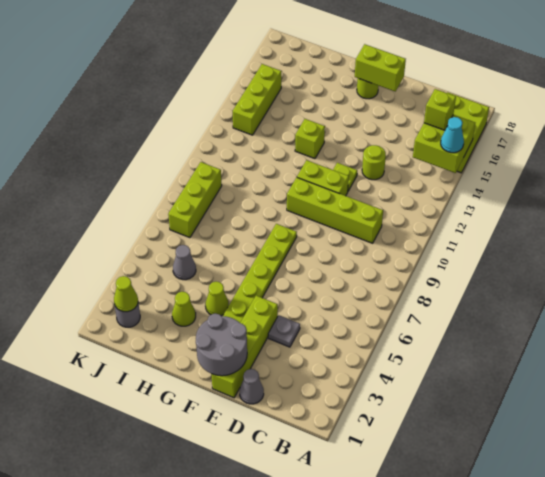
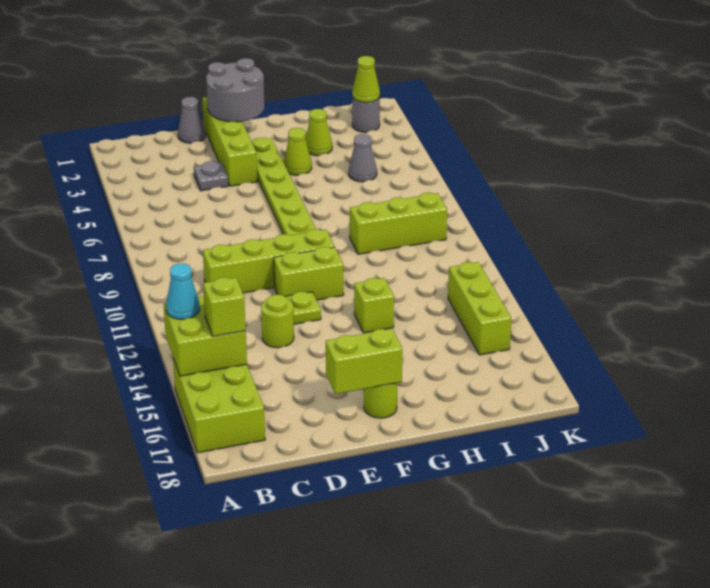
lime 1x3 brick [168,162,222,238] -> lime 1x3 brick turned to [350,193,447,254]

